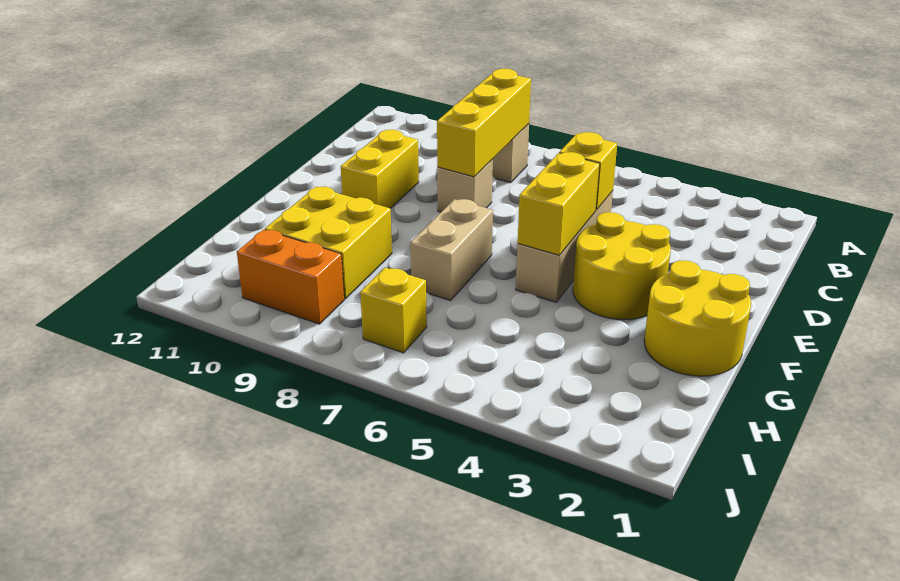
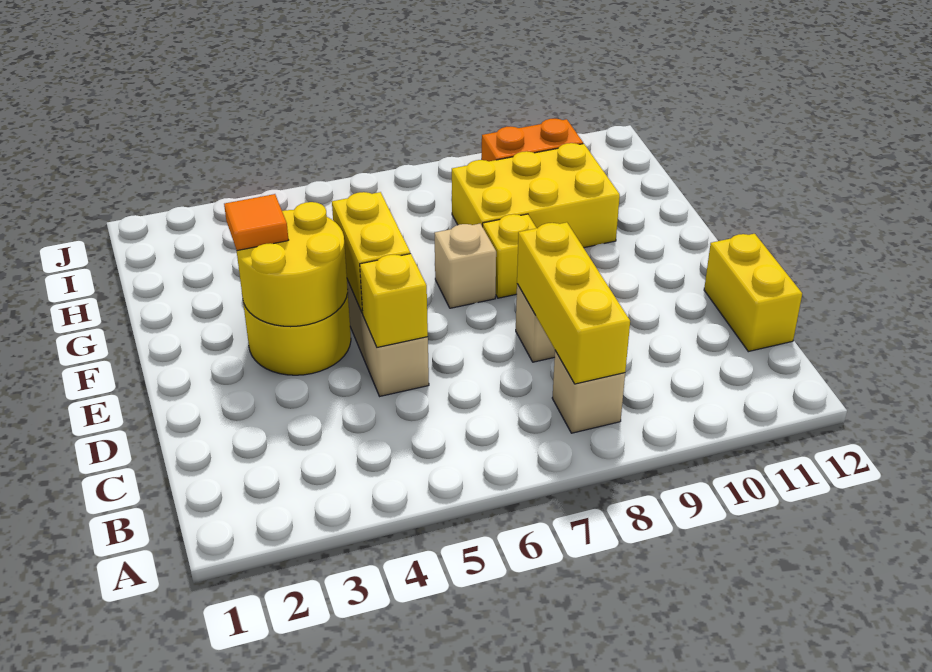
yellow 1x2 brick [341,130,419,208] -> yellow 1x2 brick moved to [704,234,802,352]
yellow 2x2 round brick [644,261,751,376] -> yellow 2x2 round brick moved to [237,202,348,327]
none -> orange 1x1 tile [224,194,288,251]
tan 1x2 brick [411,199,493,301] -> tan 1x1 brick [435,224,496,308]
yellow 2x2 brick [265,187,392,299] -> yellow 2x3 brick [452,143,620,248]
yellow 1x1 brick [360,268,427,353] -> yellow 1x1 brick moved to [483,214,536,298]

